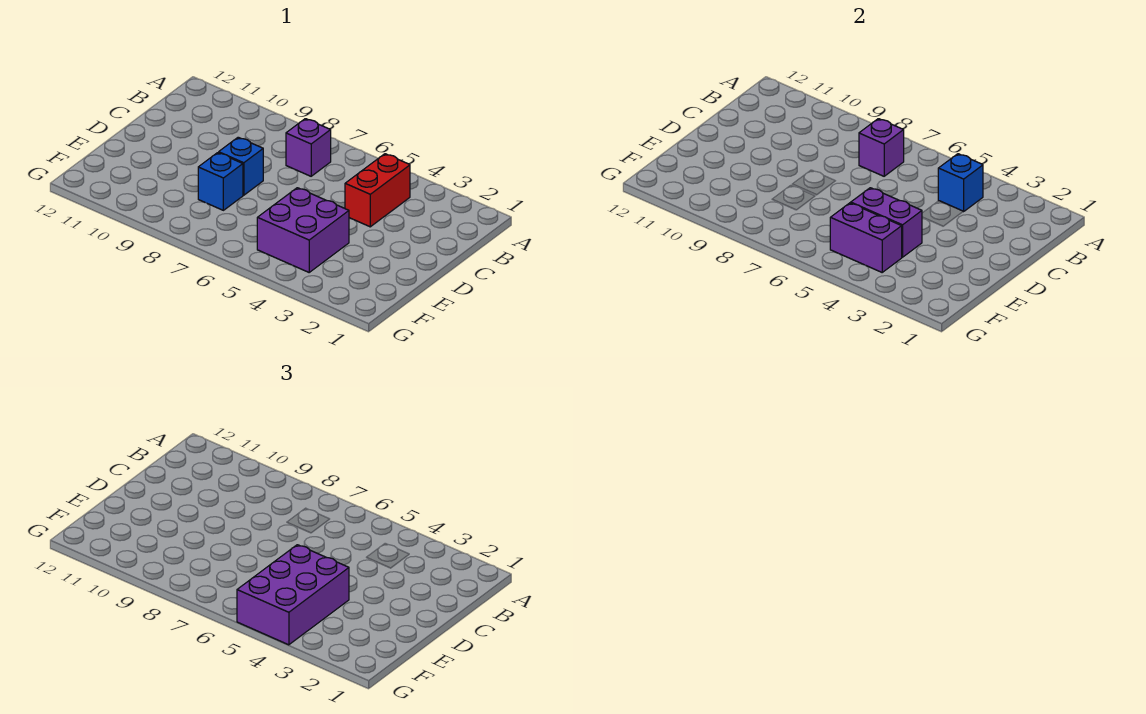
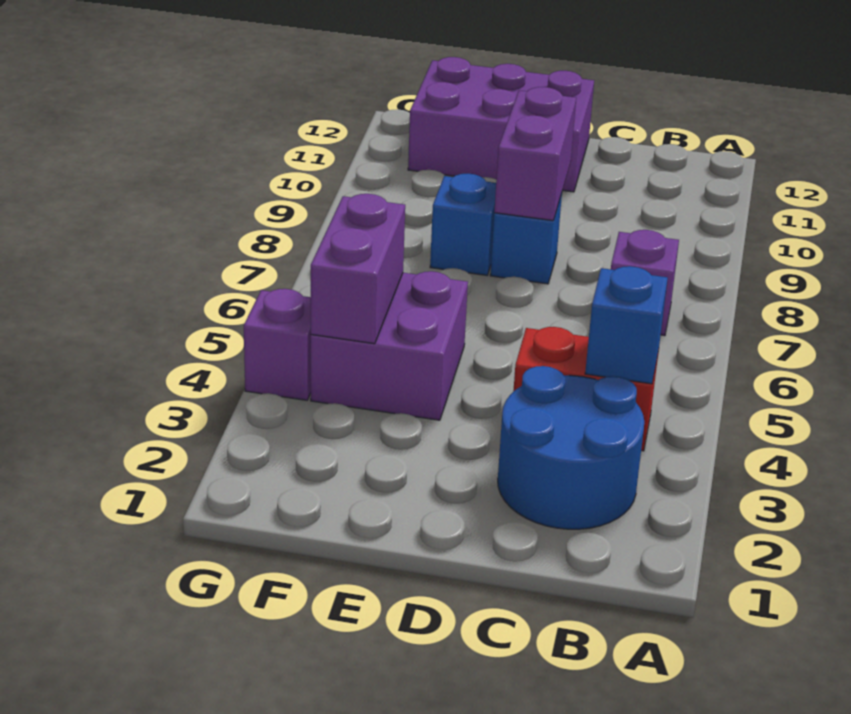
none -> blue 2x2 round brick [498,366,644,529]
purple 1x1 brick [859,119,904,176] -> purple 1x1 brick moved to [244,289,311,400]
purple 1x2 brick [851,188,922,257] -> purple 1x2 brick moved to [494,87,576,221]
purple 2x3 brick [237,545,349,645] -> purple 2x3 brick moved to [408,57,594,192]

